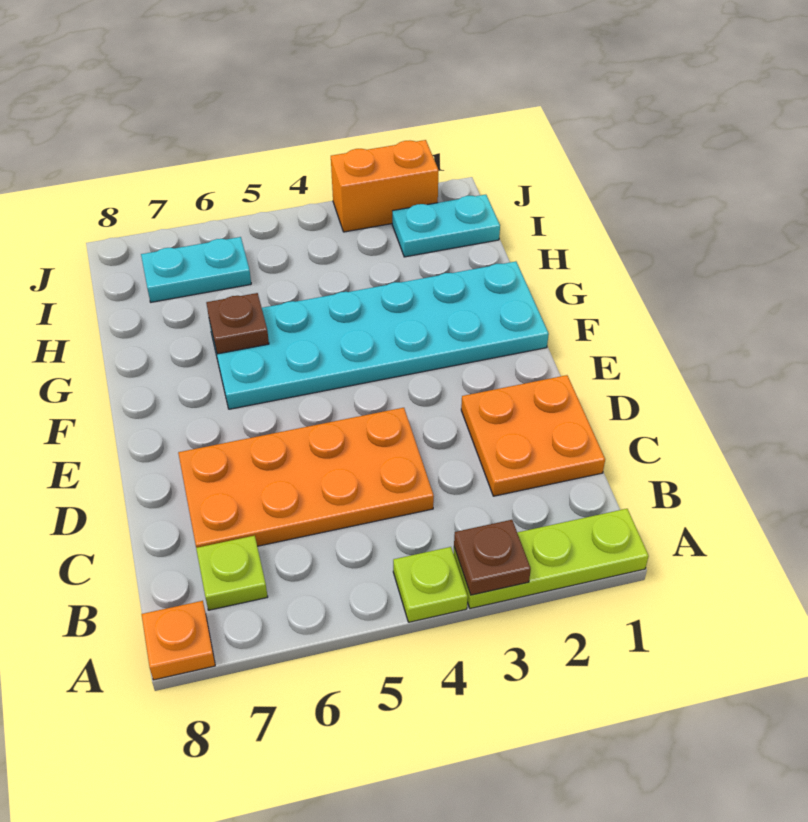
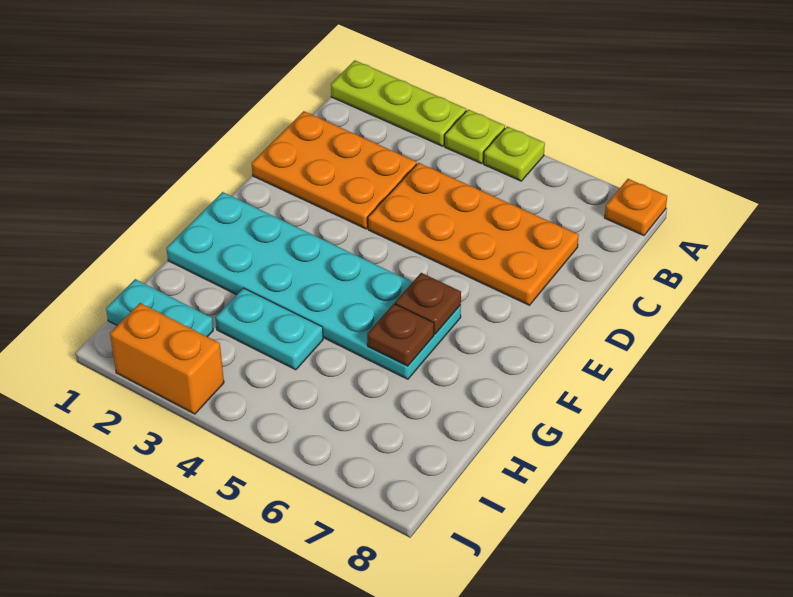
brown 1x1 plate [454,520,531,595] -> brown 1x1 plate moved to [395,273,461,334]
lime 1x1 plate [196,536,268,610] -> lime 1x1 plate moved to [484,126,545,181]
orange 2x2 plate [461,375,605,496] -> orange 2x3 plate [252,111,417,229]
cyan 1x2 plate [141,237,251,302] -> cyan 1x2 plate moved to [216,288,323,370]

